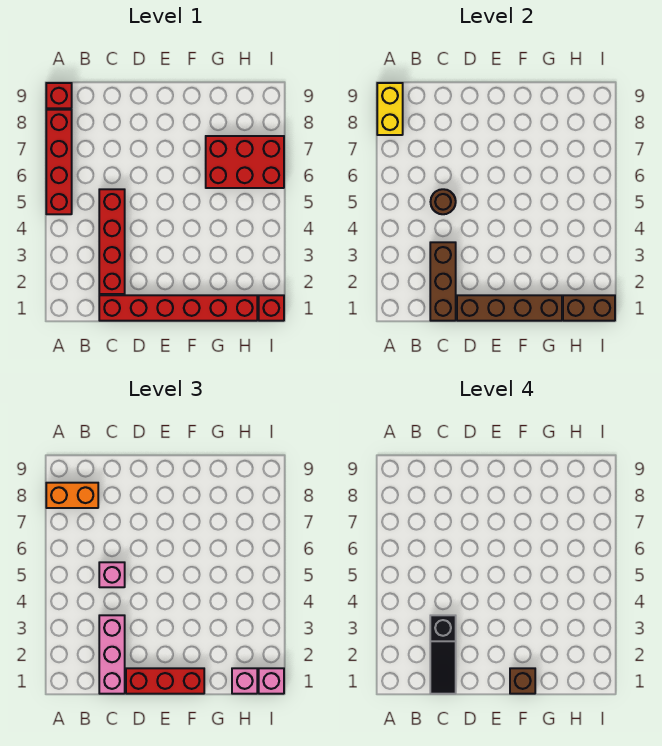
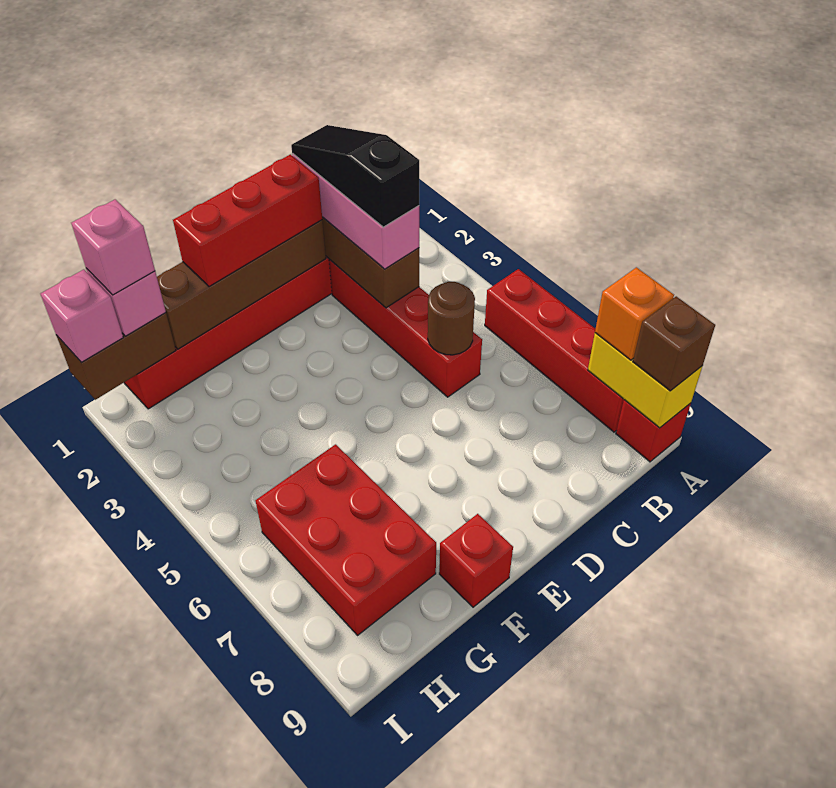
orange 1x2 brick [46,483,98,508] -> orange 1x1 brick [595,267,674,360]
pink 1x1 brick [99,562,125,587] -> pink 1x1 brick moved to [71,199,155,295]
brown 1x1 brick [510,668,535,694] -> brown 1x1 brick moved to [633,296,715,391]
red 2x3 brick [206,136,284,188] -> red 2x3 brick turned to [256,444,436,635]
red 1x1 brick [259,295,284,321] -> red 1x1 brick moved to [439,514,513,607]

